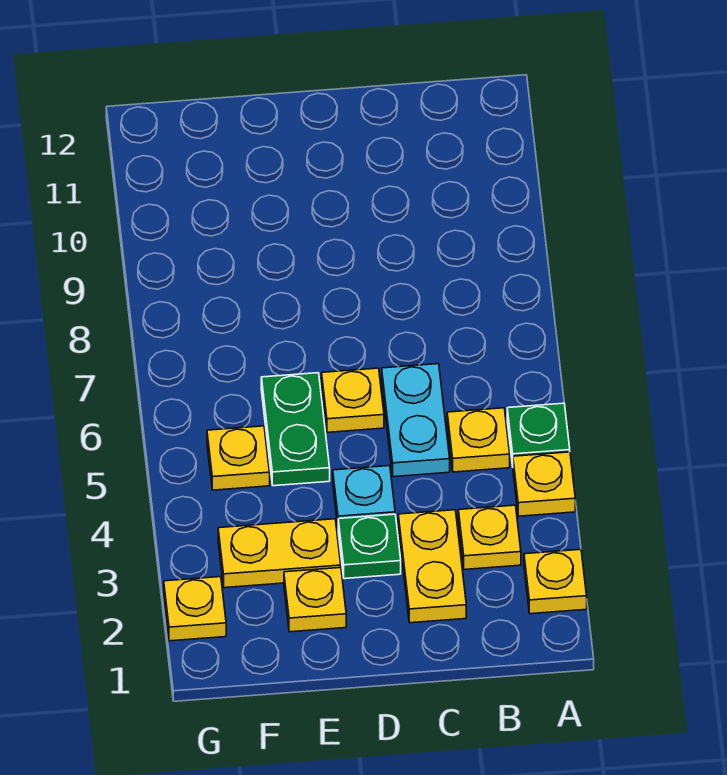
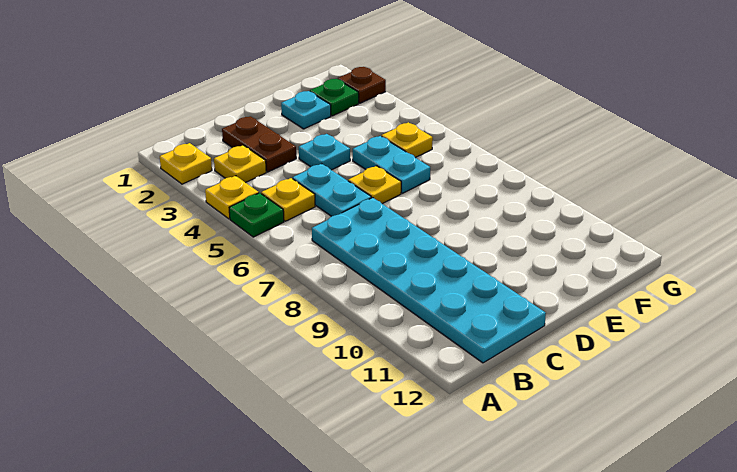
none -> cyan 2x6 plate [312,198,546,363]
yellow 1x2 plate [398,510,466,623] -> brown 1x2 plate [222,116,296,172]
green 1x1 plate [338,514,401,579] -> green 1x1 plate moved to [310,79,359,116]
yellow 1x1 plate [284,568,346,632] -> cyan 1x1 plate [281,91,331,129]
yellow 1x2 plate [218,519,341,588] -> none
green 1x2 plate [261,373,330,486] -> cyan 1x2 plate [353,136,430,193]
yellow 1x1 plate [164,577,226,641] -> brown 1x1 plate [338,67,386,103]

